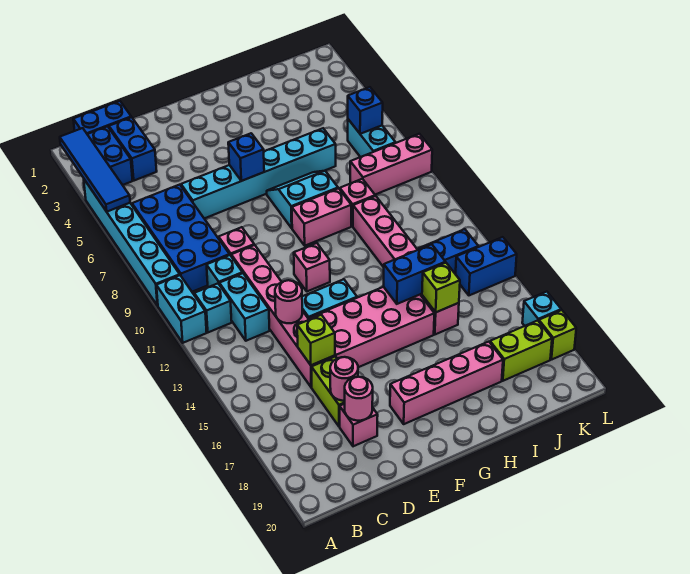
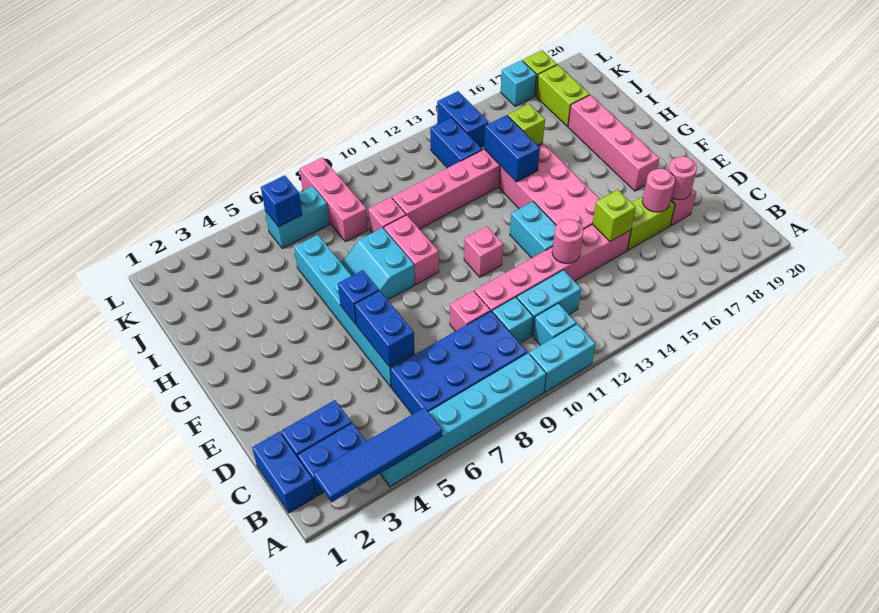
none -> blue 1x2 brick [355,291,414,367]

